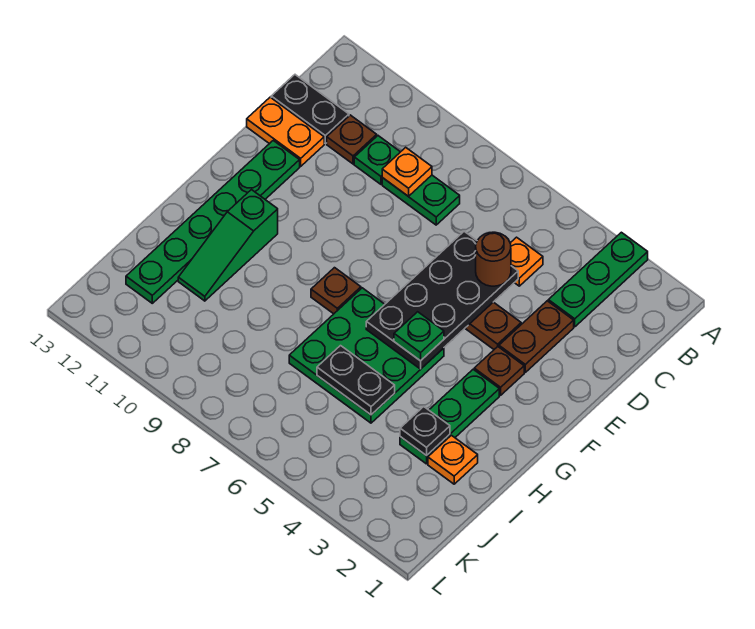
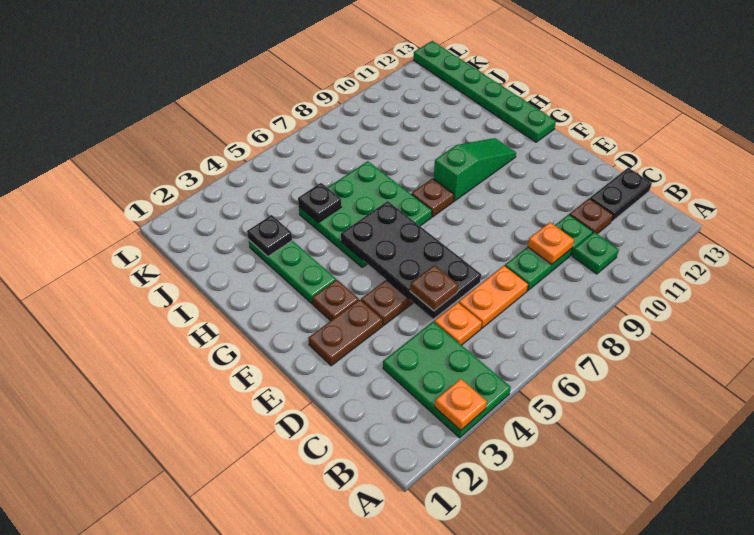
green 1x3 plate [548,232,648,327] -> green 2x3 plate [383,322,511,438]
brown 1x2 plate [499,301,574,372] -> brown 1x2 plate turned to [308,300,382,366]
brown 1x1 round brick [476,232,511,286] -> brown 1x1 plate [410,265,458,311]
orange 1x2 plate [247,97,324,166] -> orange 1x2 plate moved to [459,266,528,328]
green 1x6 plate [126,141,300,303] -> green 1x6 plate moved to [414,41,556,142]
green 1x1 plate [394,312,444,361] -> green 1x1 plate moved to [572,232,619,274]
green 1x3 slope [178,190,278,301] -> green 1x3 slope turned to [434,138,516,201]
orange 1x1 plate [428,435,478,484] -> orange 1x1 plate moved to [435,379,487,430]
black 1x2 plate [317,346,395,415] -> black 1x1 plate [298,183,341,223]

